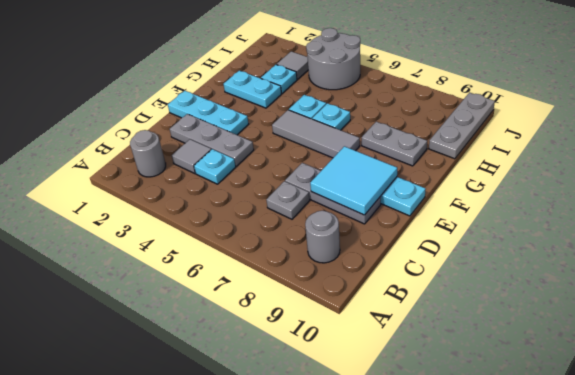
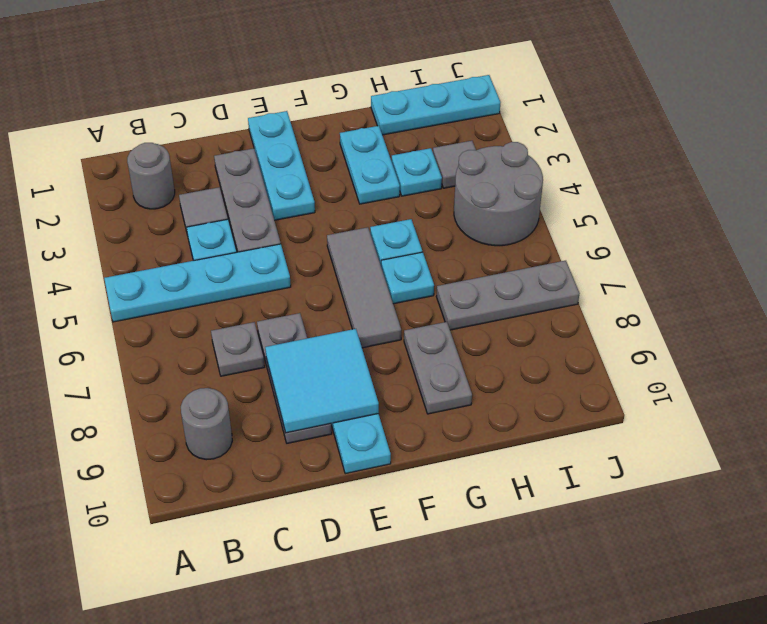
none -> cyan 1x4 plate [104,244,291,322]
none -> cyan 1x3 plate [371,75,501,135]
grey 1x3 plate [429,93,495,159] -> grey 1x3 plate moved to [436,261,580,330]

